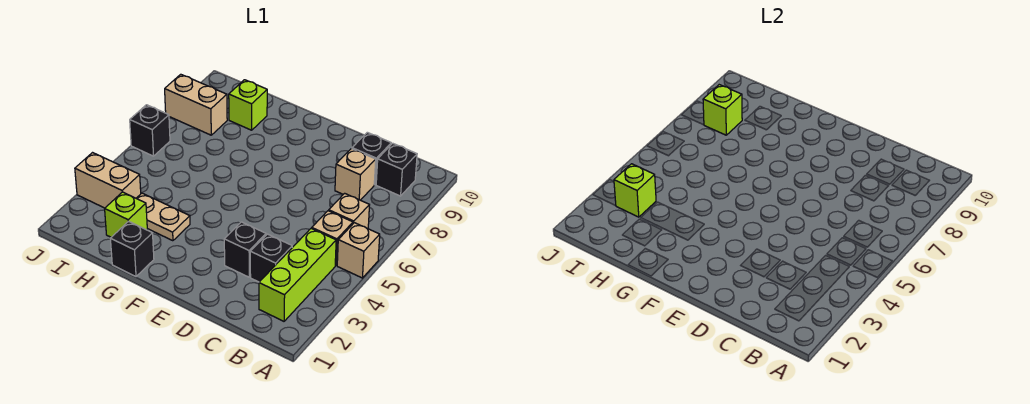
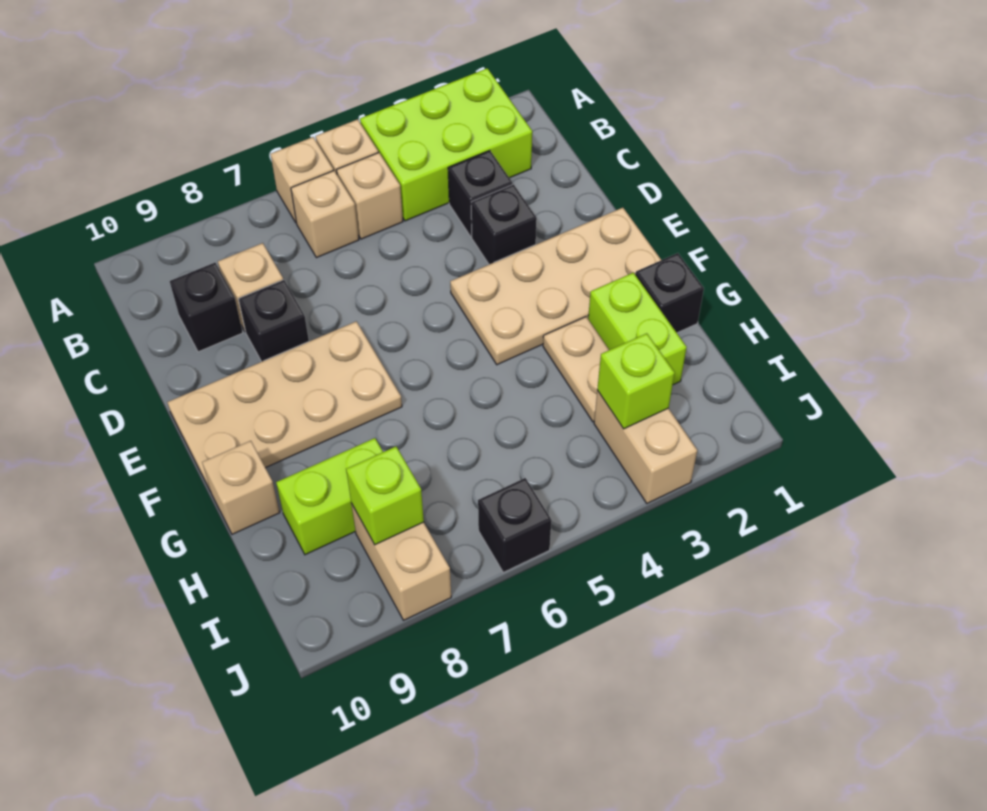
none -> tan 1x1 brick [271,137,333,222]
lime 1x3 brick [259,228,336,321] -> lime 2x3 brick [360,68,532,221]
black 1x1 brick [376,143,417,196] -> black 1x1 brick moved to [239,280,309,362]
none -> tan 2x4 plate [450,208,661,365]
none -> tan 2x4 plate [167,321,402,492]
none -> tan 1x1 brick [202,441,280,534]
lime 1x1 brick [105,192,147,237] -> lime 1x2 brick [588,273,687,385]
lime 1x1 brick [229,80,267,130] -> lime 1x2 brick [276,438,383,555]

